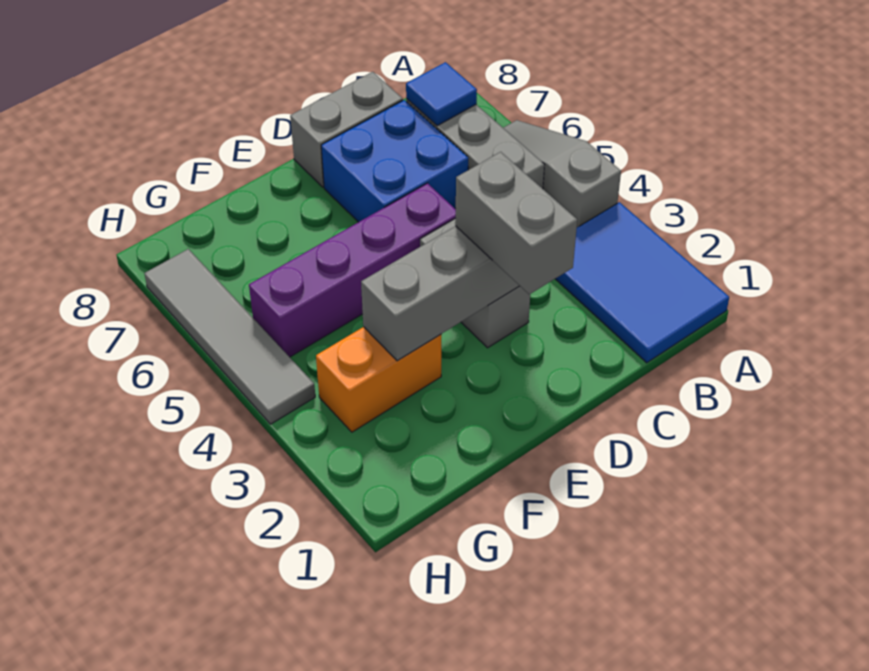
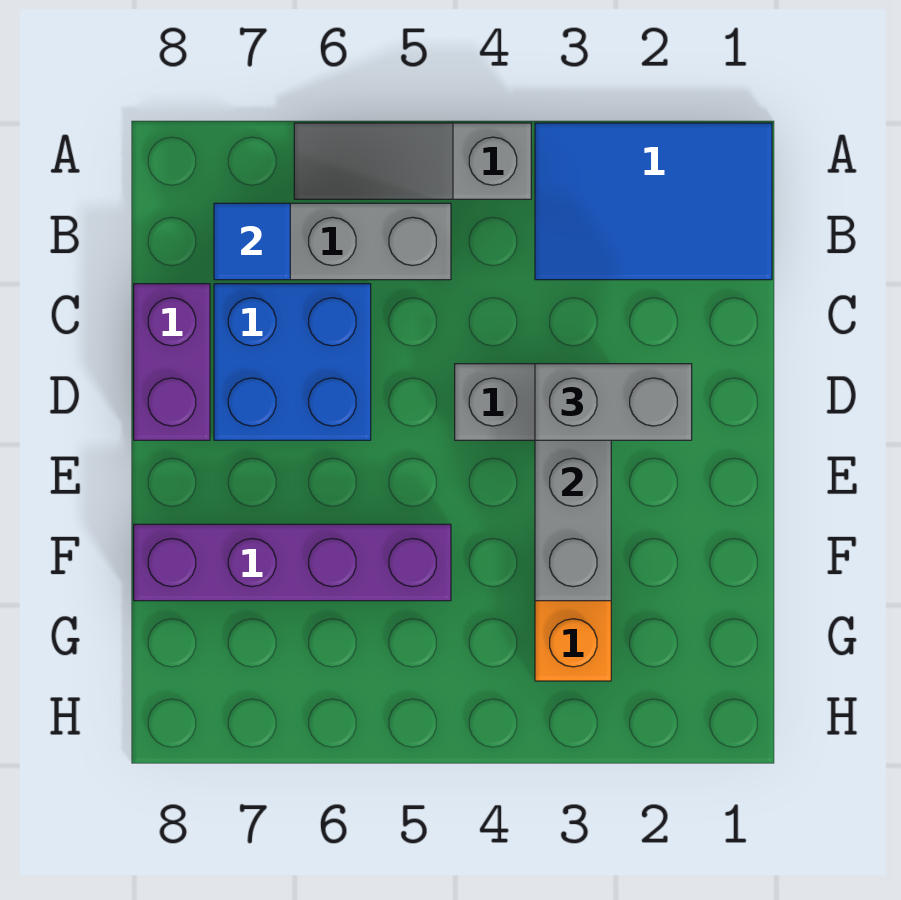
grey 1x2 brick [290,72,403,187] -> purple 1x2 brick [134,284,210,440]
purple 1x4 brick [249,183,456,357] -> purple 1x4 brick turned to [134,524,451,601]
grey 1x4 tile [144,249,315,424] -> none

